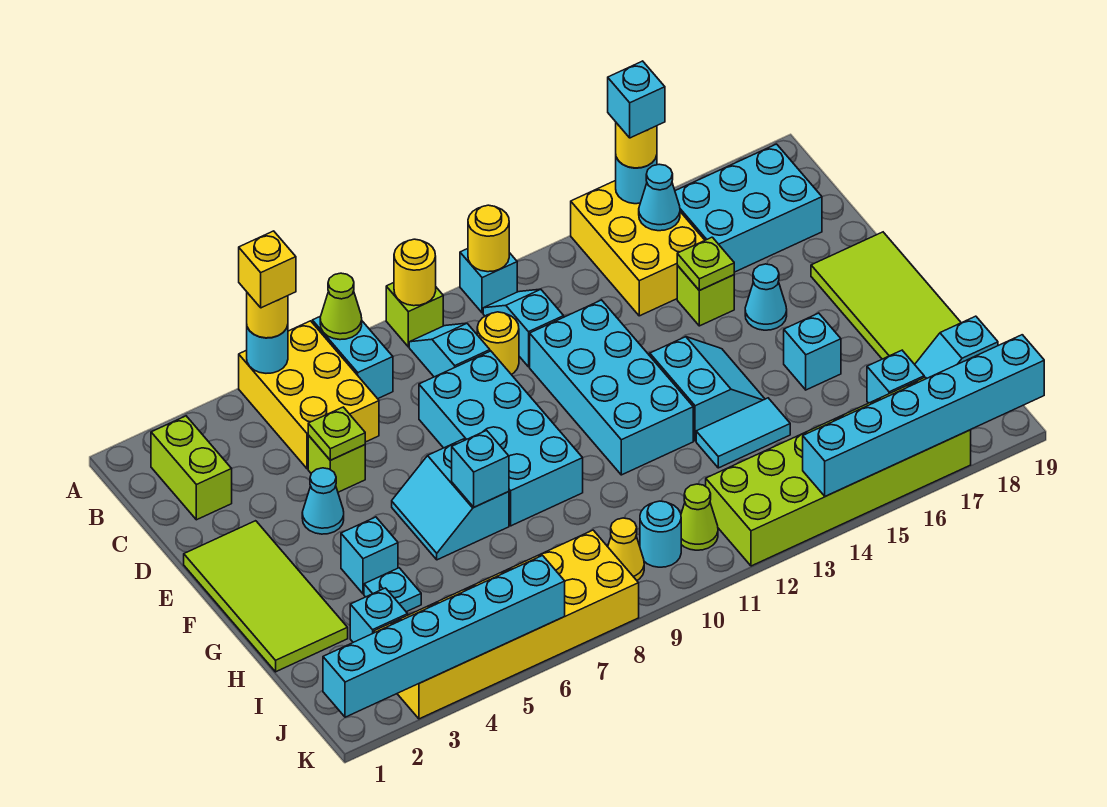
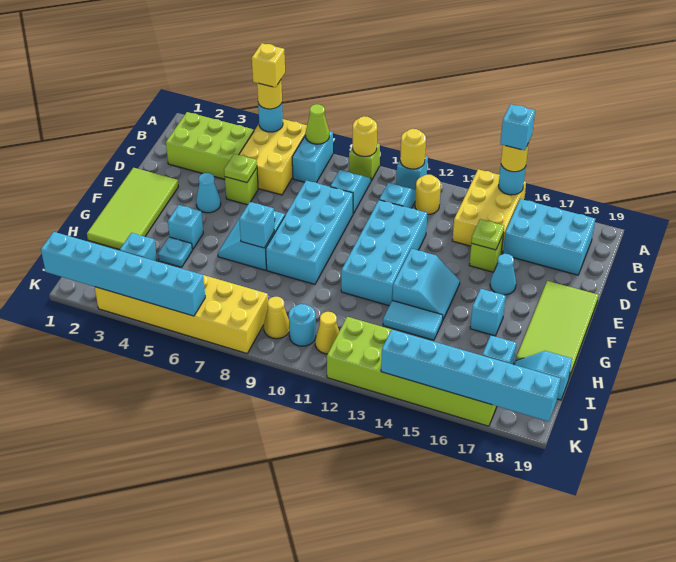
lime 1x2 brick [151,416,232,520] -> lime 2x3 brick [166,112,254,179]
cyan 1x1 cone [639,164,680,231] -> none
yellow 1x1 round brick [477,312,519,374] -> yellow 1x1 round brick moved to [415,175,441,215]
lime 1x1 cone [681,484,718,550] -> yellow 1x1 cone [315,312,339,354]

